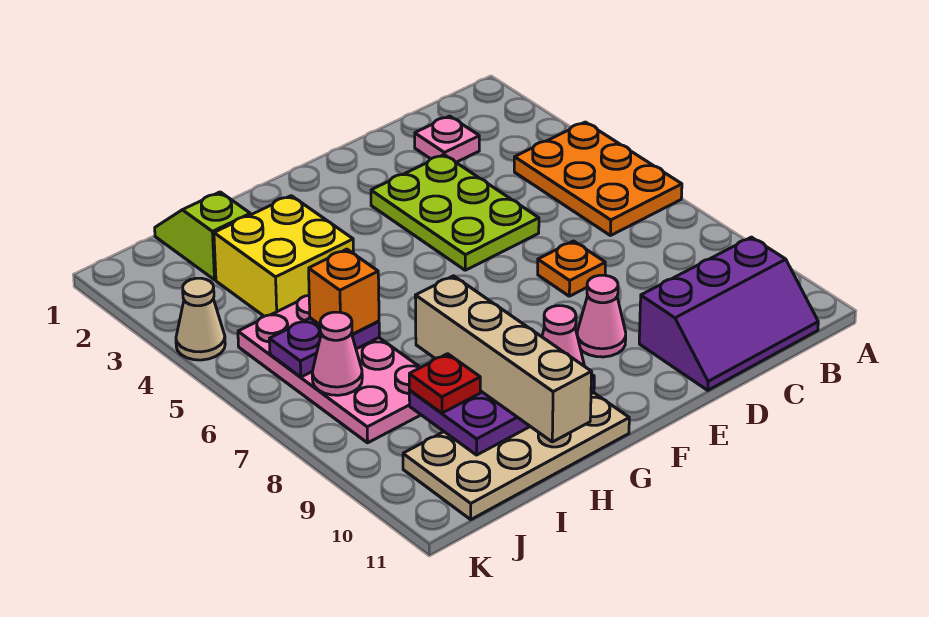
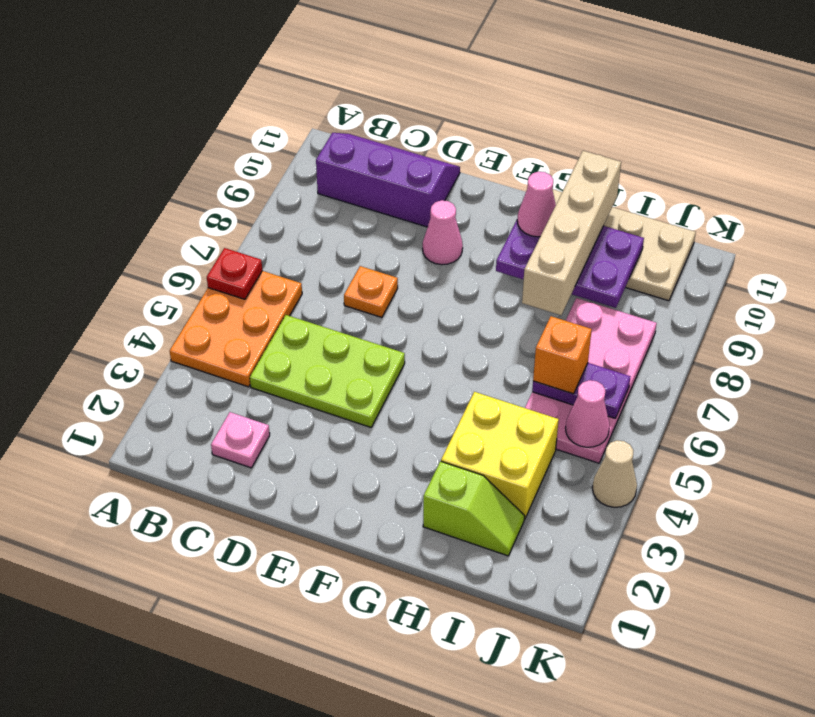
lime 2x3 plate [371,155,539,270] -> lime 2x3 plate turned to [250,315,405,427]
lime 1x2 slope [155,192,250,280] -> lime 1x2 slope turned to [423,461,524,556]
red 1x1 plate [409,354,480,413] -> red 1x1 plate moved to [207,248,262,299]
pink 1x1 cone [312,312,362,395] -> pink 1x1 cone moved to [566,380,610,447]

